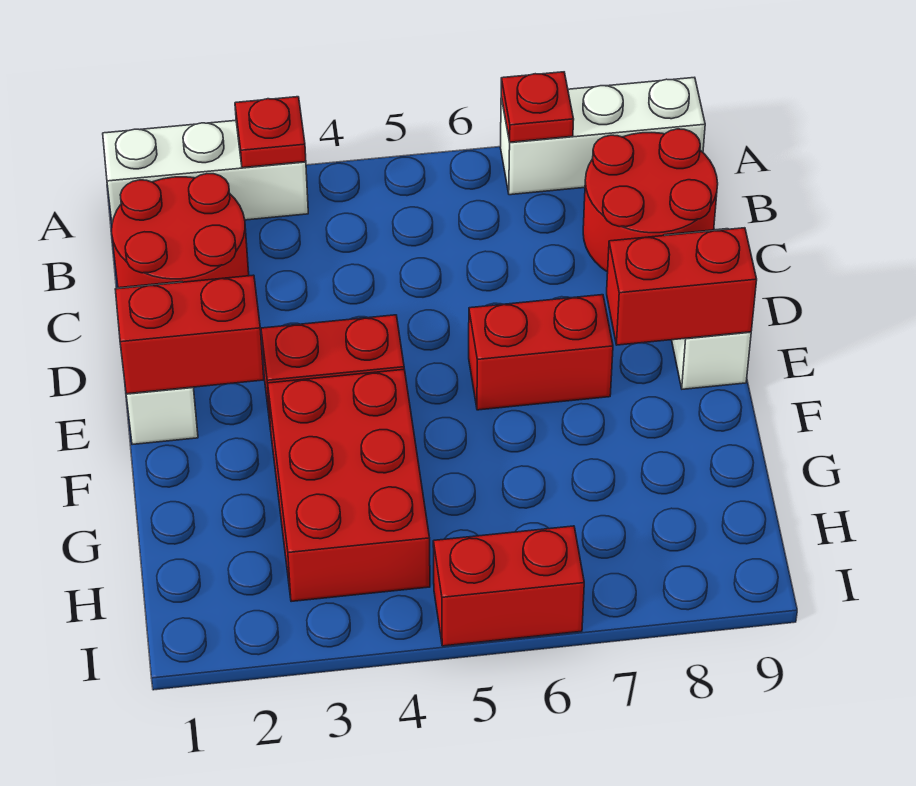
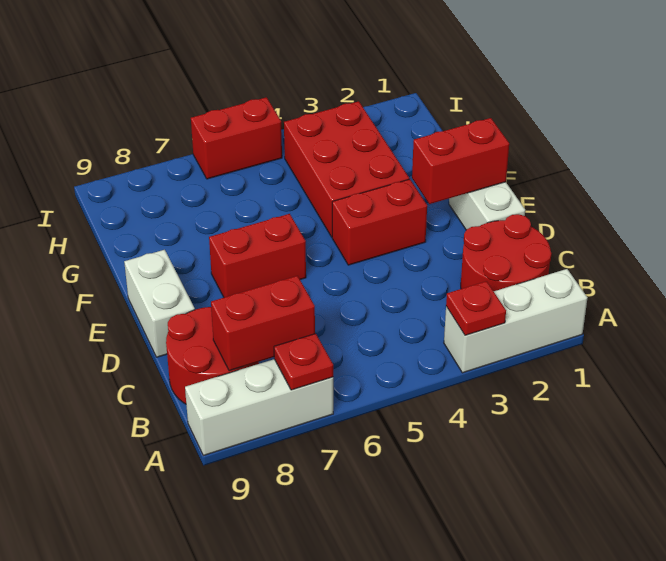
red 1x2 brick [607,228,757,345] -> red 1x2 brick moved to [211,276,315,371]

